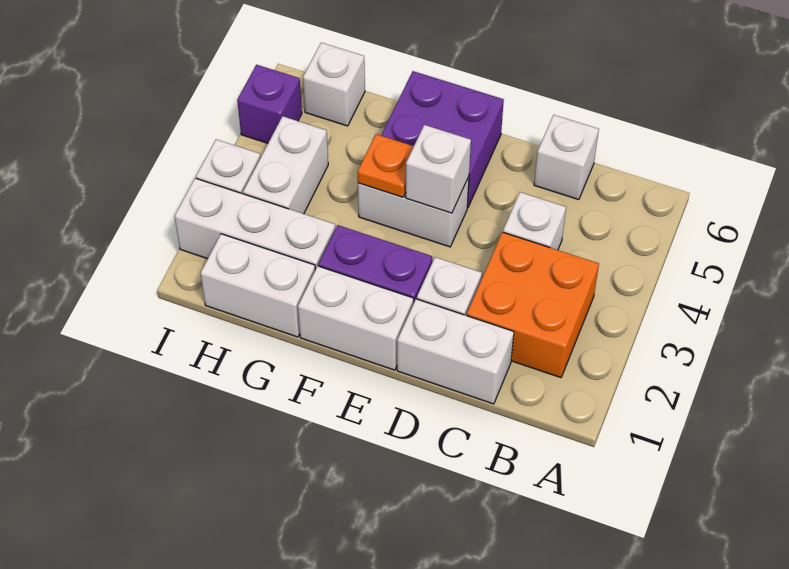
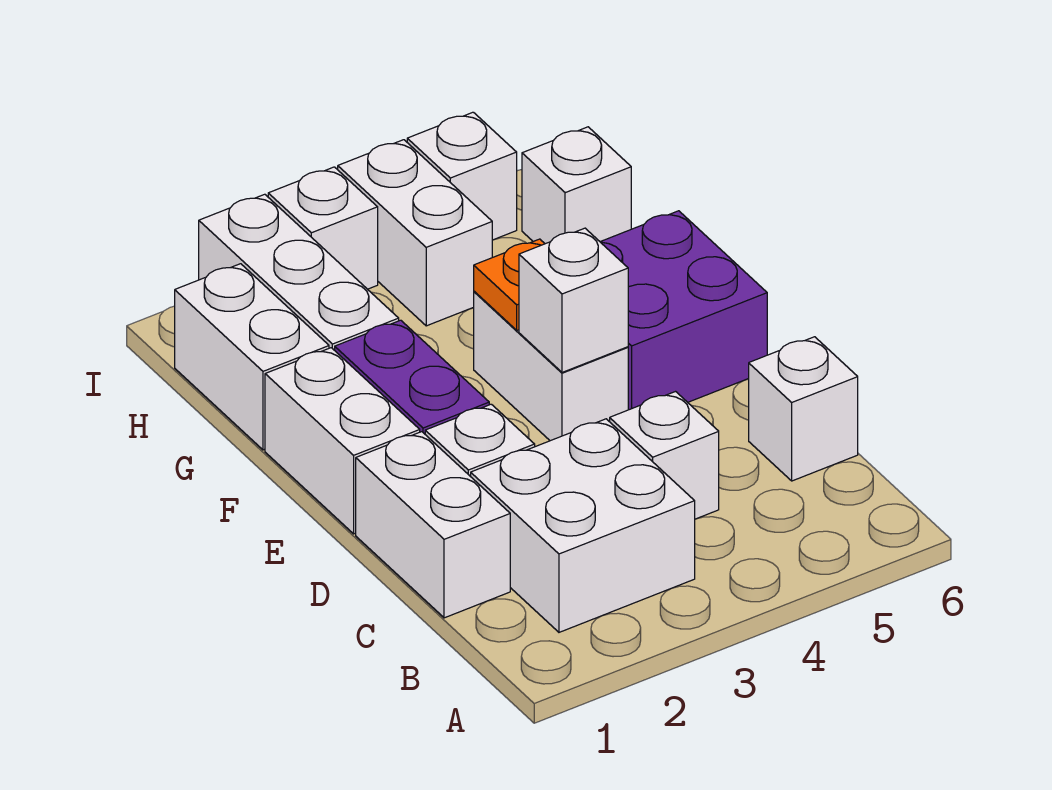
orange 2x2 brick [467,232,599,378] -> white 2x2 brick [471,419,695,632]
white 1x2 brick [243,116,328,214] -> white 1x2 brick turned to [338,140,492,326]
purple 1x1 brick [237,65,302,143] -> white 1x1 brick [407,112,517,240]

